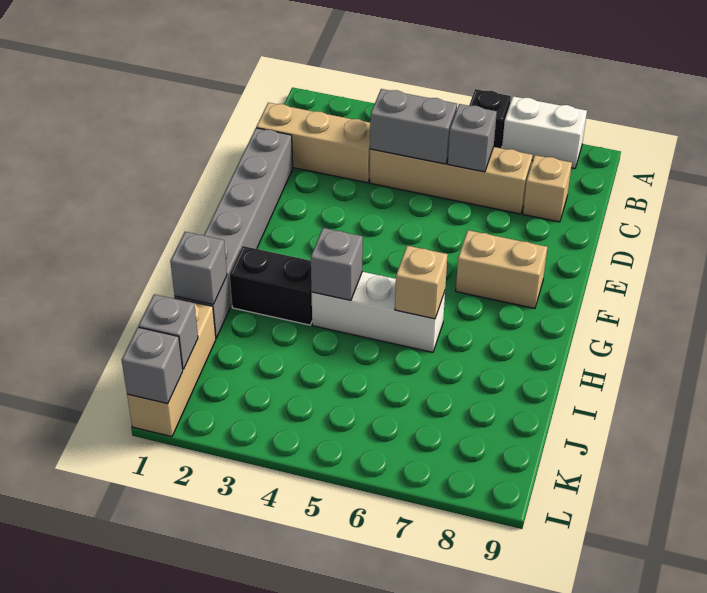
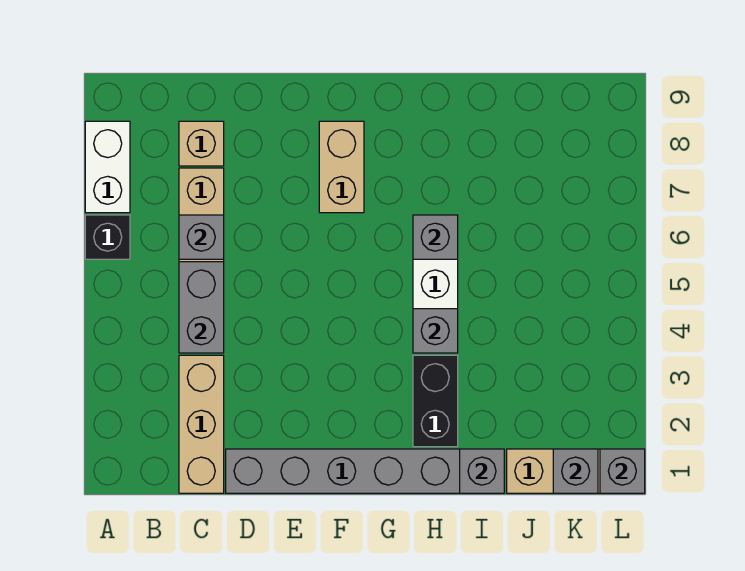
tan 1x1 brick [395,246,448,319] -> grey 1x1 brick [413,215,458,259]

